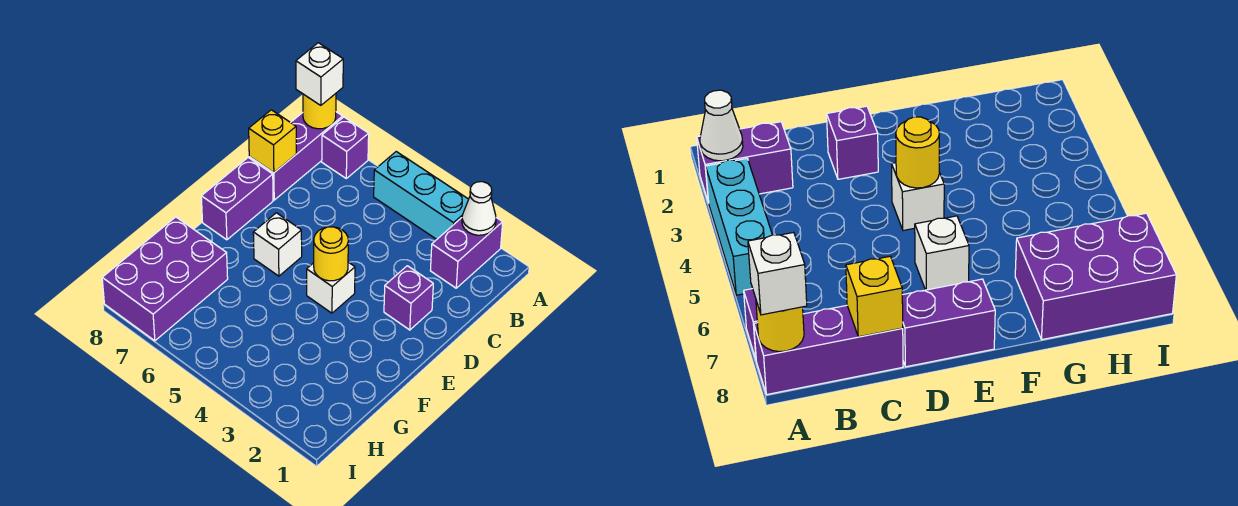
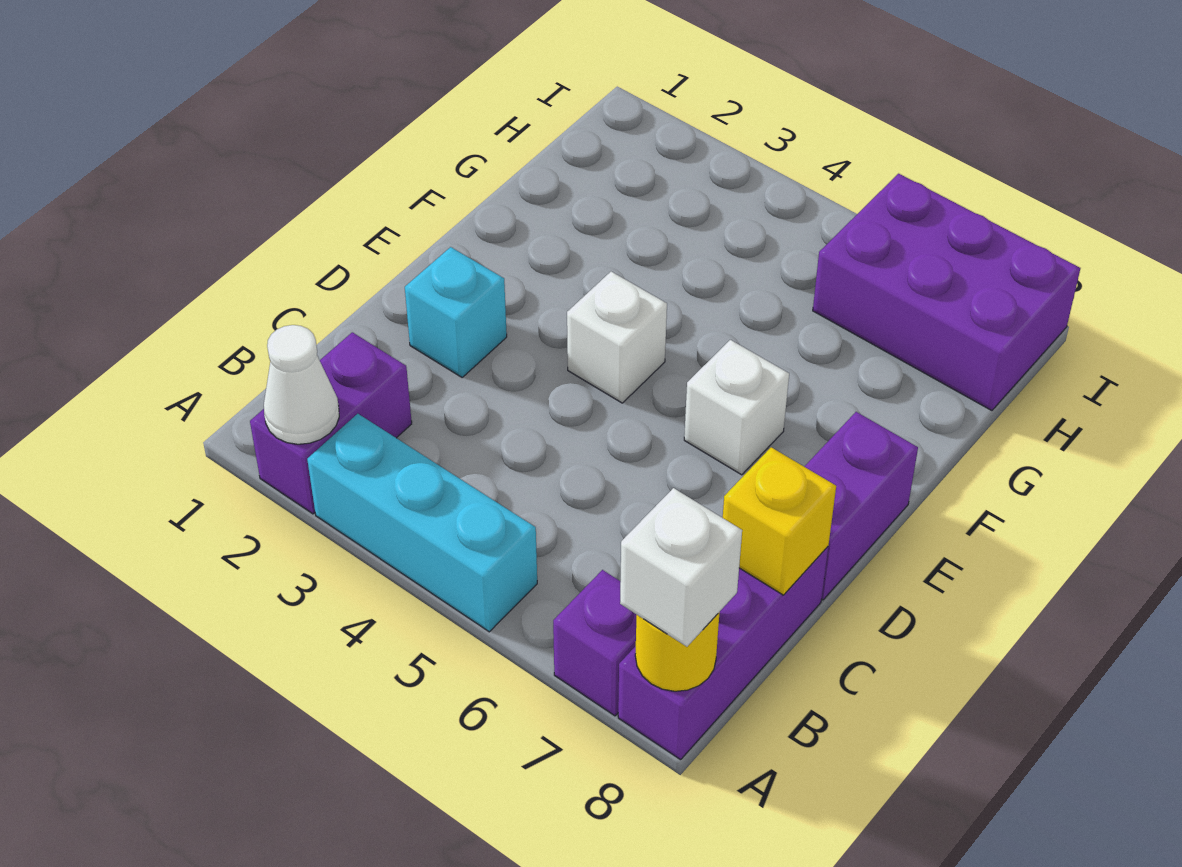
purple 1x1 brick [384,266,433,330] -> cyan 1x1 brick [405,247,507,377]
yellow 1x1 round brick [314,227,348,281] -> none
purple 2x3 brick [102,217,228,341] -> purple 2x3 brick turned to [813,174,1080,411]

